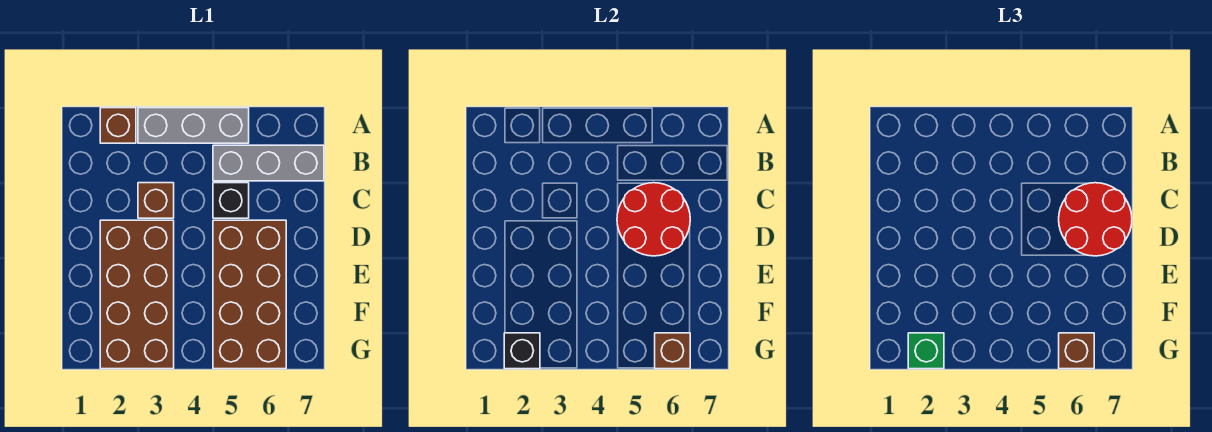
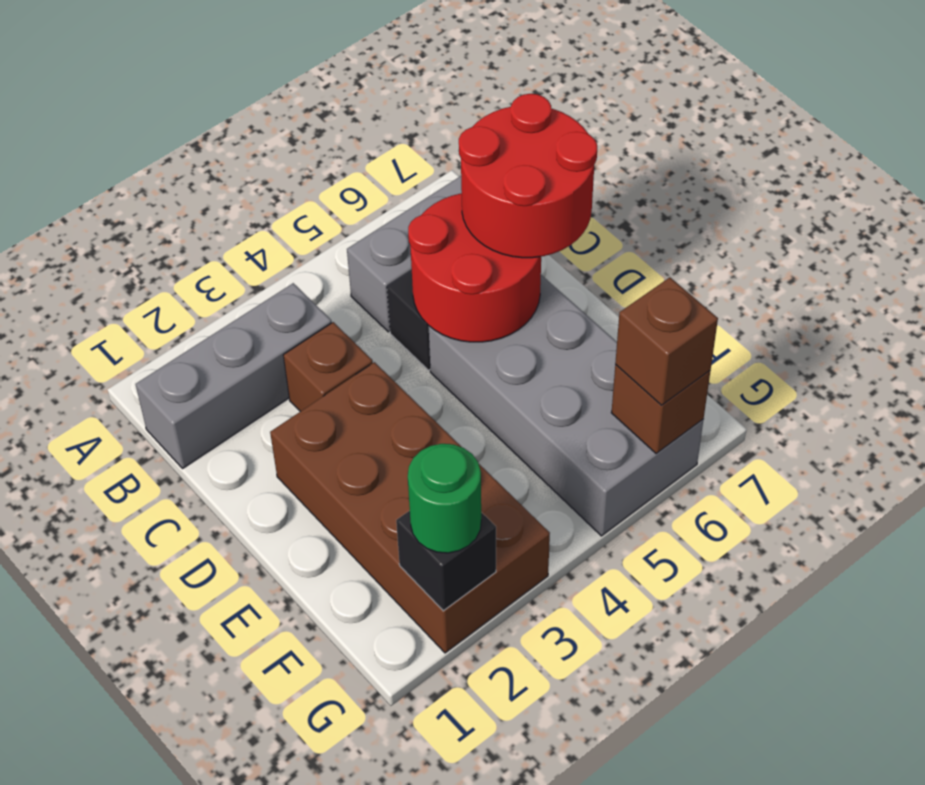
brown 1x1 brick [100,108,136,143] -> none
grey 1x3 brick [138,108,249,143] -> grey 1x3 brick moved to [136,283,332,469]
brown 2x4 brick [213,220,286,369] -> grey 2x4 brick [429,275,703,536]
green 1x1 brick [908,333,944,369] -> green 1x1 round brick [408,444,481,553]

